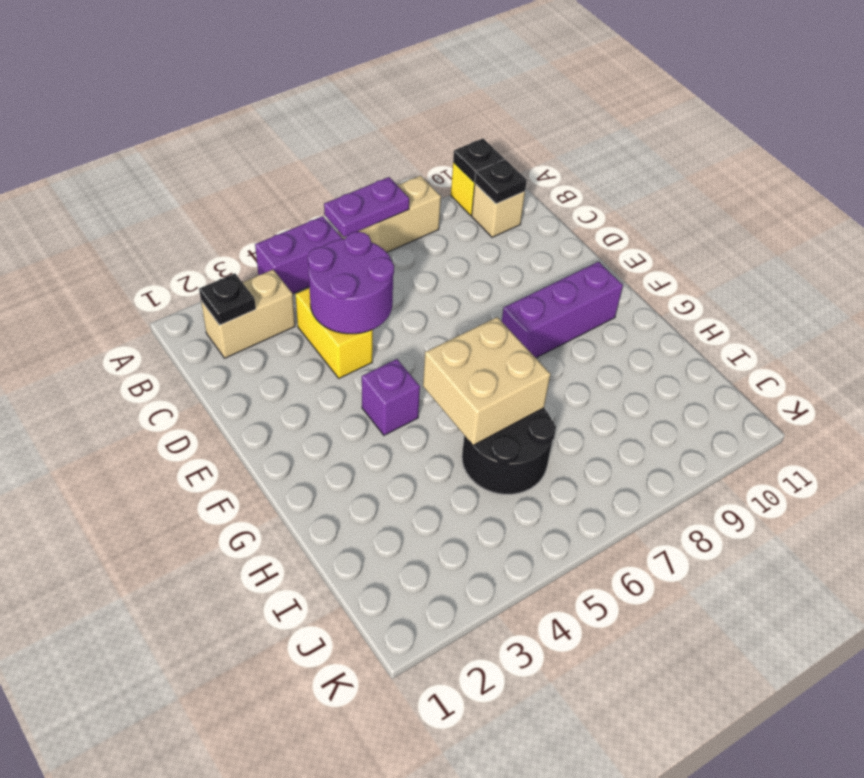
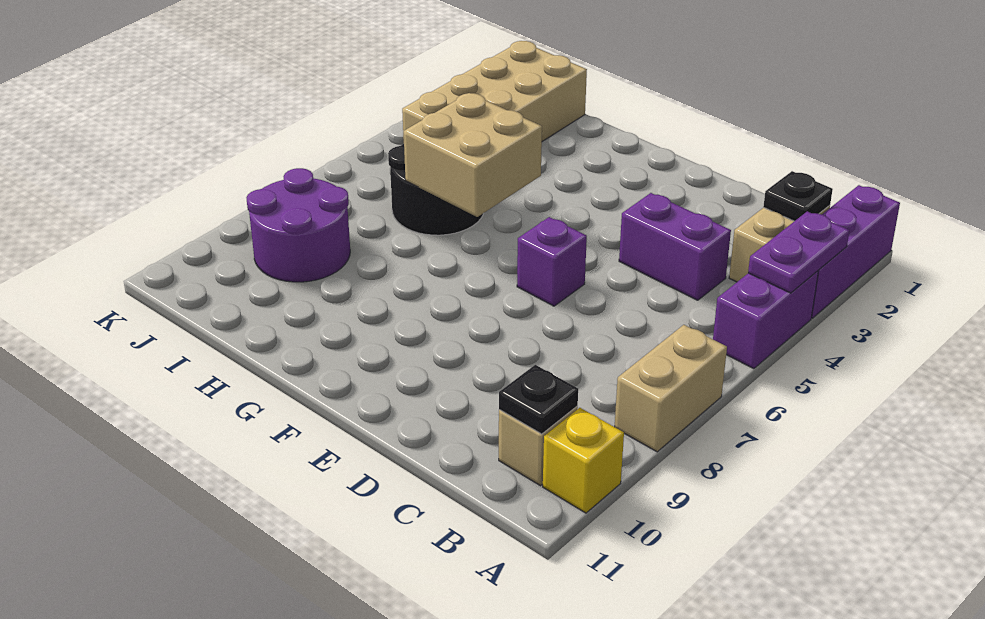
purple 1x2 plate [324,177,409,237] -> purple 1x2 plate moved to [748,211,849,293]
black 1x1 plate [453,139,504,182] -> none
yellow 1x2 brick [295,288,373,378] -> purple 1x2 brick [619,193,731,300]
purple 2x2 round brick [308,232,394,334] -> purple 2x2 round brick moved to [246,168,350,282]
purple 1x1 brick [362,359,420,435] -> purple 1x1 brick moved to [517,217,587,306]
purple 1x3 brick [502,262,623,358] -> purple 1x3 brick moved to [811,185,900,318]
none -> tan 2x4 brick [402,41,587,141]

